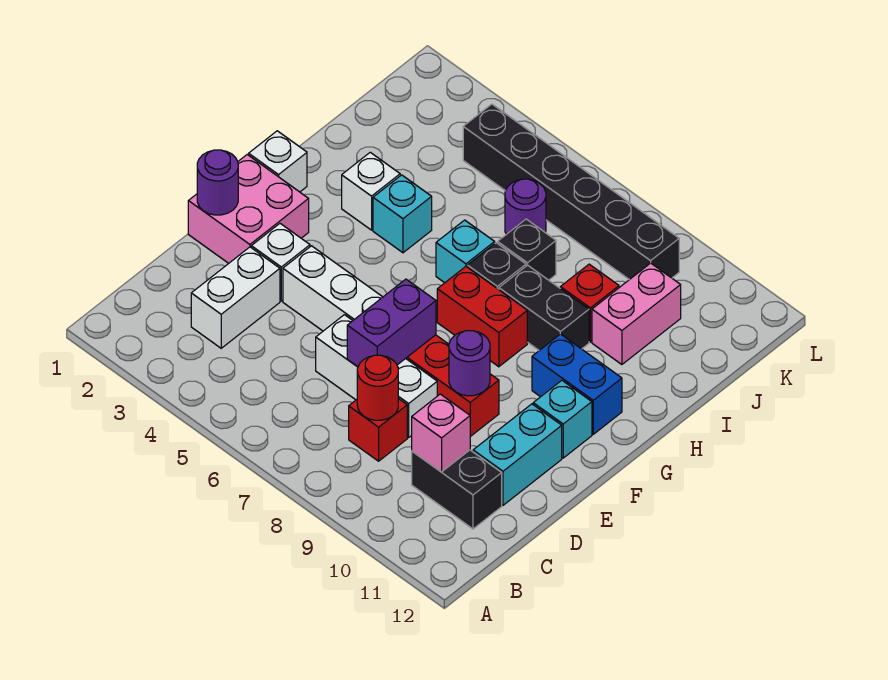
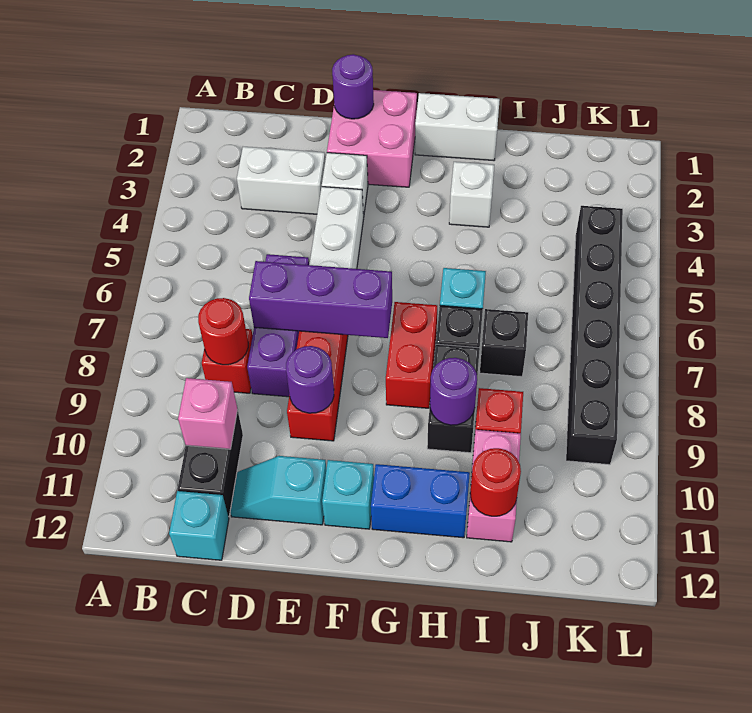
white 1x3 brick [316,315,437,437] -> purple 1x3 brick [247,254,309,397]
purple 1x2 brick [347,279,436,367] -> purple 1x3 brick [249,261,392,338]
cyan 1x2 brick [473,404,562,505] -> cyan 1x2 slope [230,456,326,525]
white 1x1 brick [249,131,307,192] -> white 1x2 brick [415,93,500,161]
blue 1x2 brick [532,334,622,434] -> blue 1x2 brick turned to [371,464,470,538]
cyan 1x1 brick [373,175,432,253] -> cyan 1x1 brick moved to [169,491,229,560]
pink 1x2 brick [592,263,681,364] -> pink 1x2 brick turned to [467,430,521,542]
none -> red 1x1 round brick [470,448,521,516]
purple 1x1 round brick [505,179,546,234] -> purple 1x1 round brick moved to [430,358,477,425]

